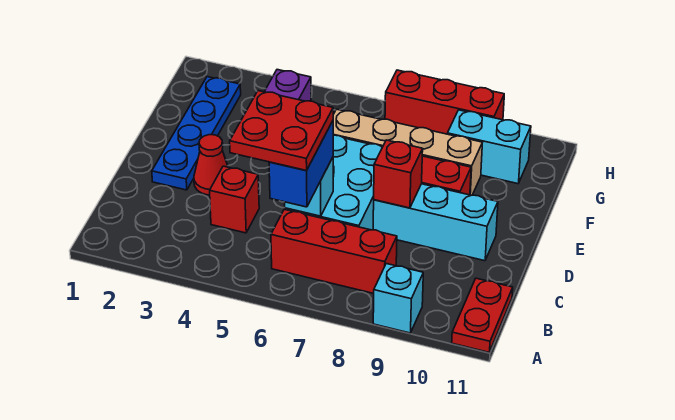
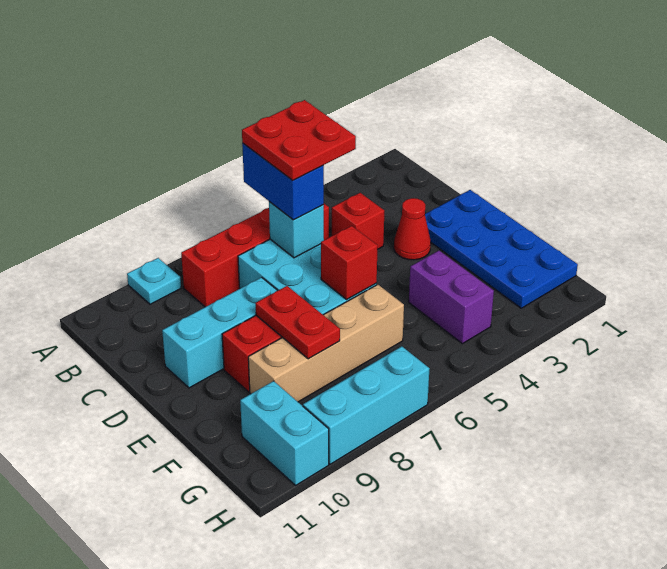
cyan 1x1 brick [373,264,423,333] -> cyan 1x1 plate [127,258,181,304]
red 1x2 plate [452,278,513,352] -> red 1x2 plate moved to [255,286,340,359]
red 1x3 brick [271,209,397,294] -> red 1x4 brick [181,204,329,307]
blue 1x4 plate [152,77,241,190] -> blue 2x4 plate [425,190,578,308]
red 1x1 brick [374,140,423,208] -> red 1x1 brick moved to [321,226,378,299]
cyan 1x2 brick [447,110,531,184] -> cyan 1x2 brick turned to [240,381,329,485]
red 1x3 brick [385,70,504,134] -> cyan 1x3 brick [303,346,429,464]

